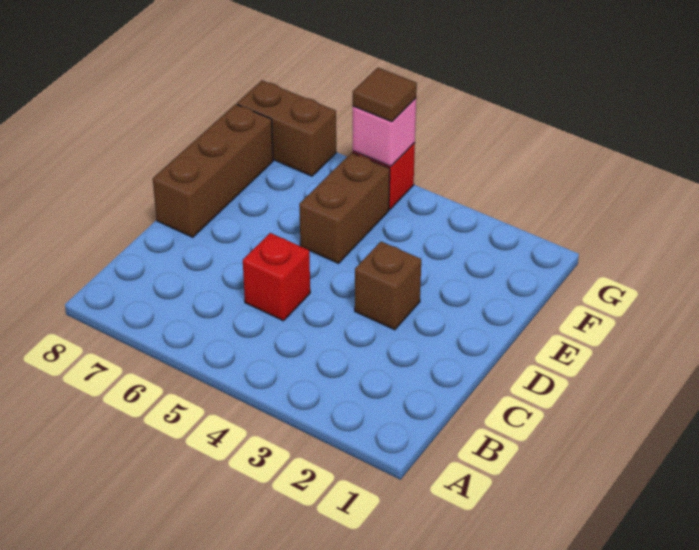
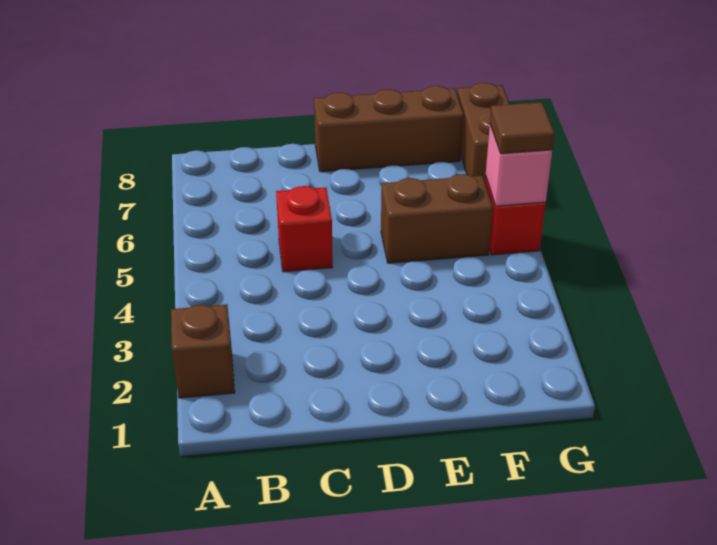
brown 1x1 brick [355,242,421,330] -> brown 1x1 brick moved to [171,304,235,398]

